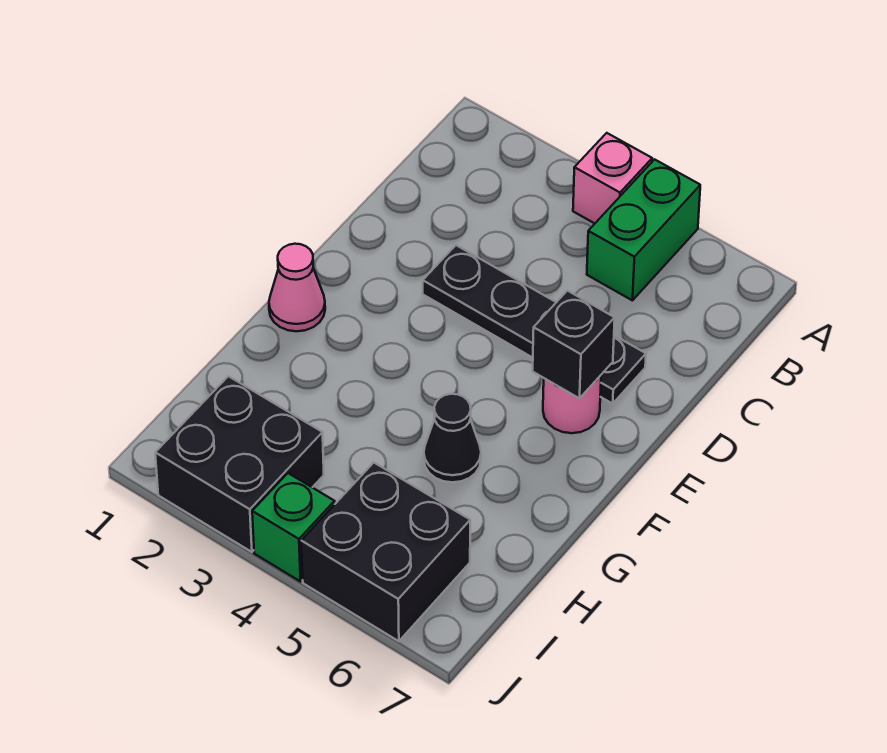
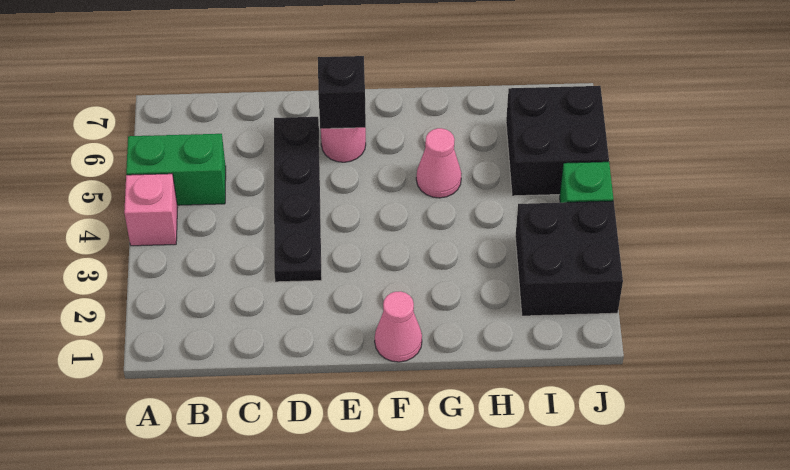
black 1x1 cone [424,394,481,482] -> pink 1x1 cone [416,128,462,198]

